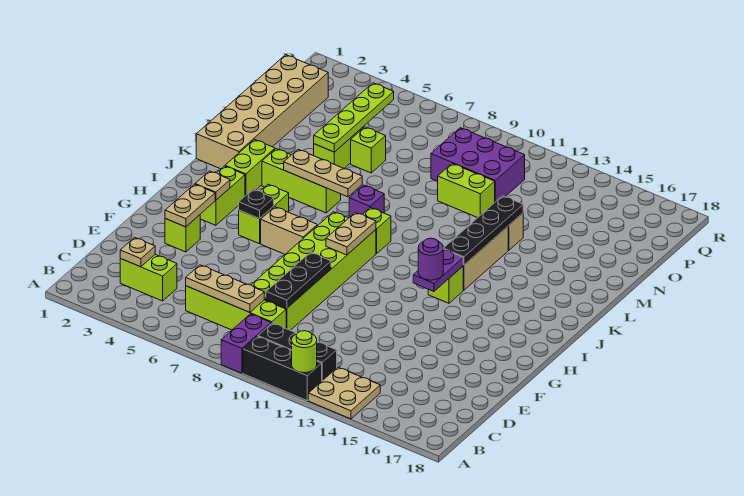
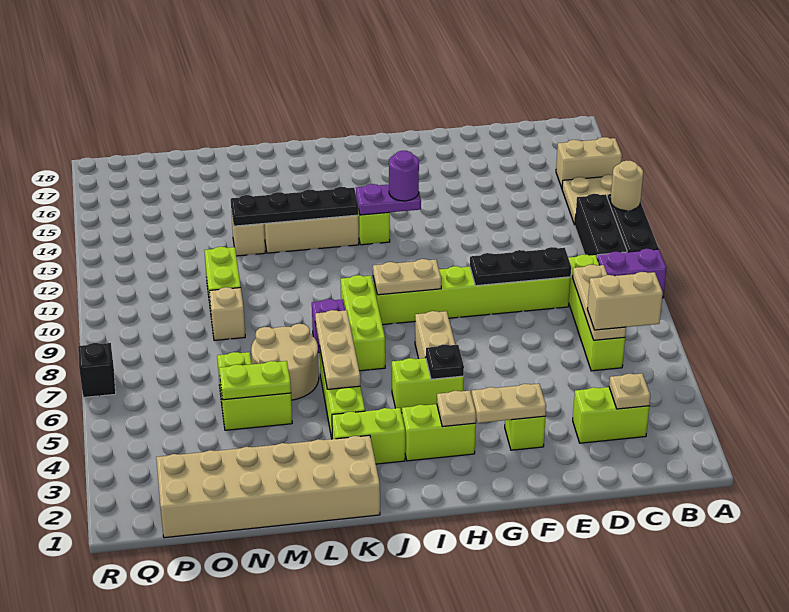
lime 1x1 round brick [292,331,317,373] -> tan 1x1 round brick [611,161,643,211]
none -> tan 1x2 brick [556,137,622,188]
none -> tan 1x2 brick [587,272,663,330]
lime 1x2 brick [120,255,177,301] -> lime 1x2 brick turned to [573,387,649,443]
lime 2x6 brick [251,212,376,330] -> lime 1x6 brick [373,266,571,325]
lime 1x1 brick [363,208,391,253] -> lime 1x3 brick [341,275,385,371]
none -> tan 2x2 round brick [251,324,319,400]
lime 1x4 plate [314,83,394,152] -> lime 1x2 plate [219,361,291,400]
none -> tan 1x1 brick [209,287,245,340]
purple 2x3 brick [431,128,525,202] -> none
none -> black 1x1 brick [78,343,116,398]

